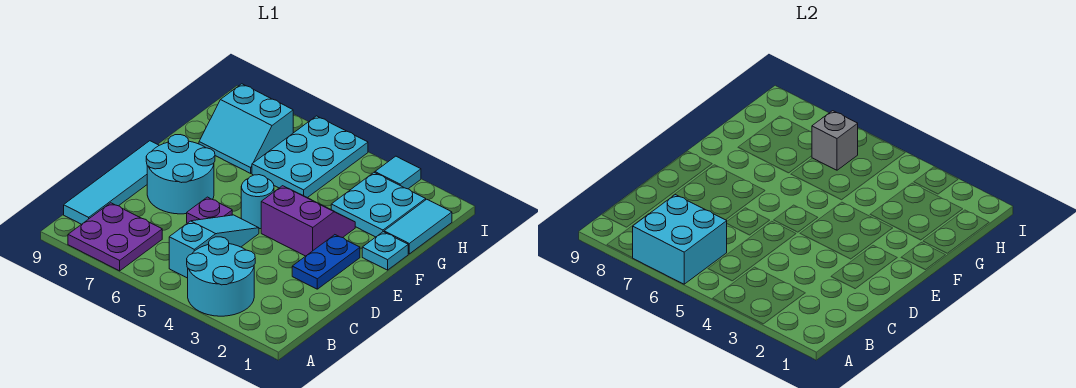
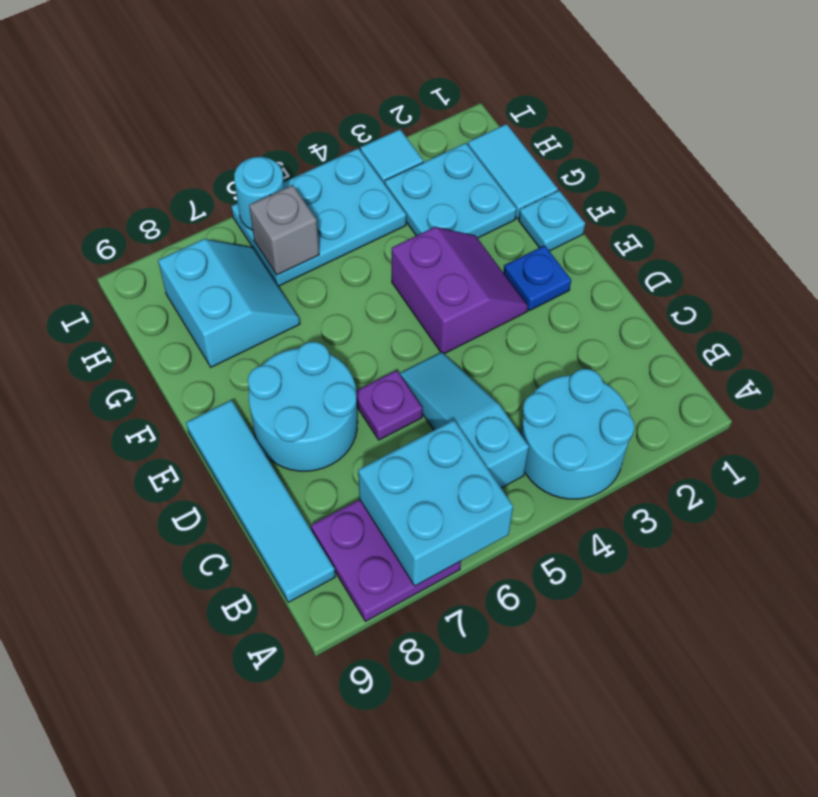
blue 1x2 plate [292,235,360,289] -> blue 1x1 plate [504,246,571,311]
purple 2x2 slope [261,186,355,256] -> purple 2x2 slope turned to [392,227,528,354]
cyan 1x1 round brick [241,175,274,229] -> cyan 1x1 round brick moved to [234,157,284,230]
cyan 2x3 plate [252,116,368,198] -> cyan 2x3 plate turned to [231,148,406,286]
cyan 2x2 slope [199,84,293,173] -> cyan 2x2 slope turned to [158,239,300,367]

